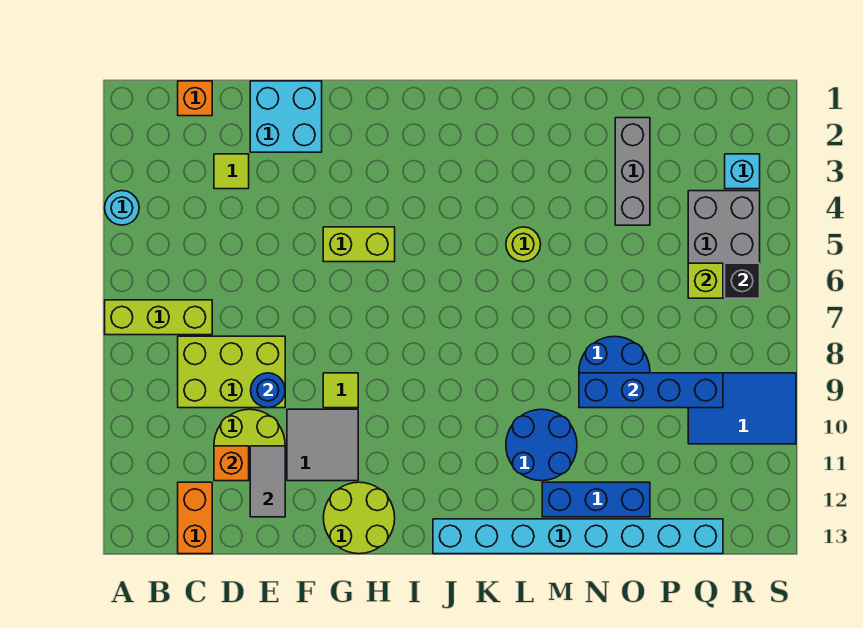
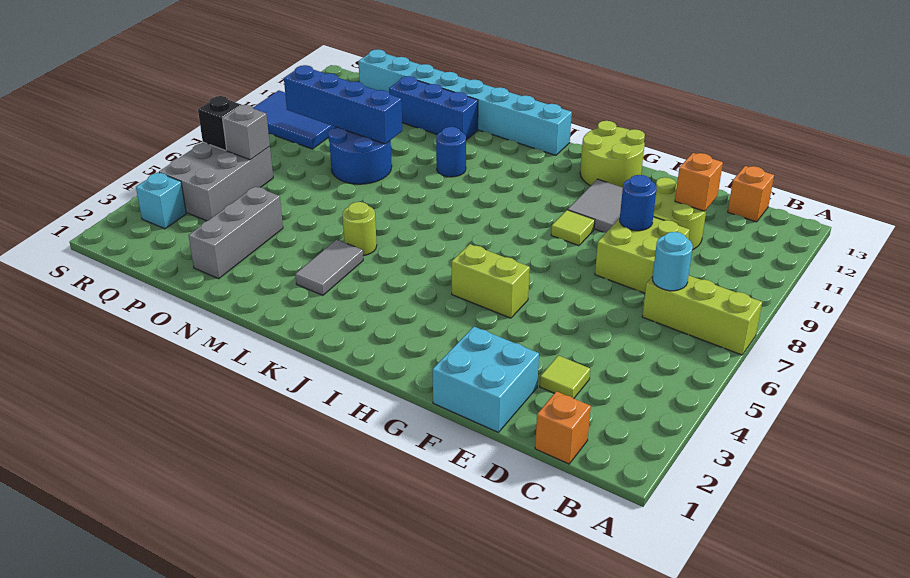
cyan 1x1 round brick [105,191,139,225] -> cyan 1x1 round brick moved to [652,232,693,291]
lime 2x3 brick [178,336,285,408] -> lime 2x2 brick [595,217,690,293]
orange 1x2 brick [178,482,212,554] -> orange 1x1 brick [728,166,774,222]
grey 1x2 tile [250,446,285,517] -> grey 1x2 tile moved to [295,240,363,295]
blue 2x2 round brick [506,409,577,481] -> blue 1x1 round brick [436,127,466,177]
lime 1x1 brick [688,263,723,298] -> grey 1x1 brick [223,105,270,160]

